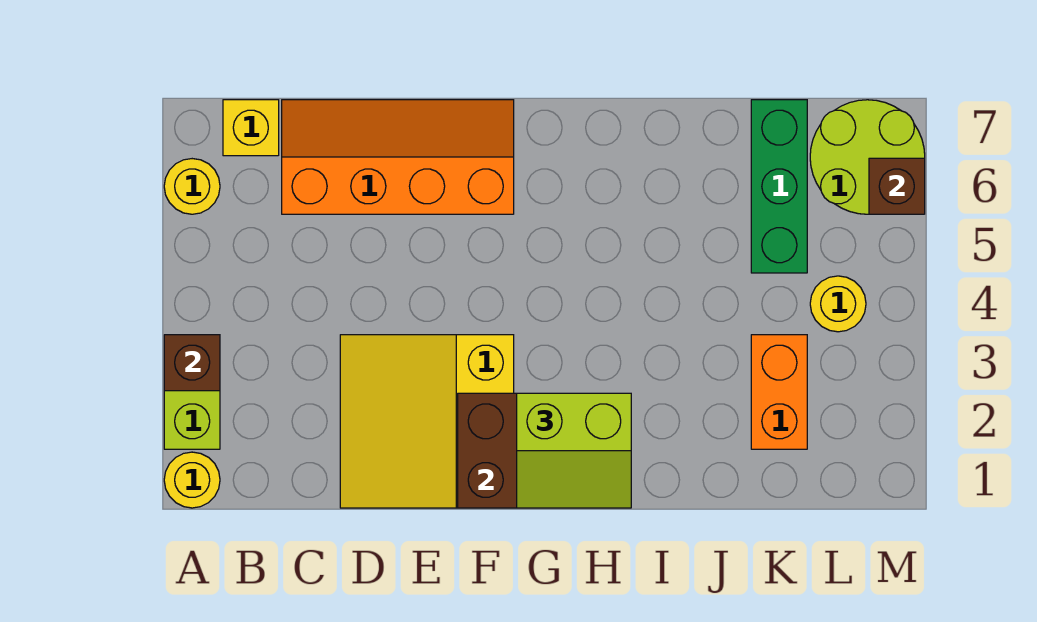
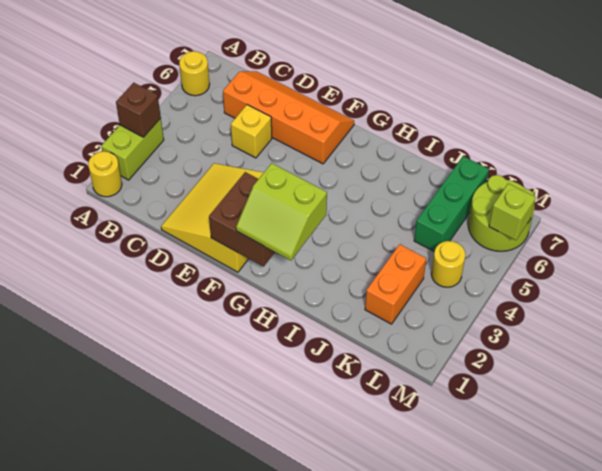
yellow 1x1 brick [223,100,279,156] -> yellow 1x1 brick moved to [231,105,272,158]
brown 1x1 brick [869,158,925,214] -> lime 1x1 brick [489,183,536,240]

